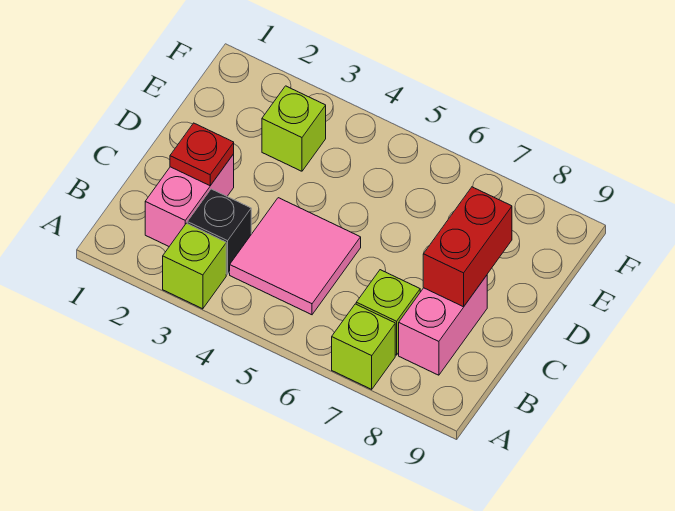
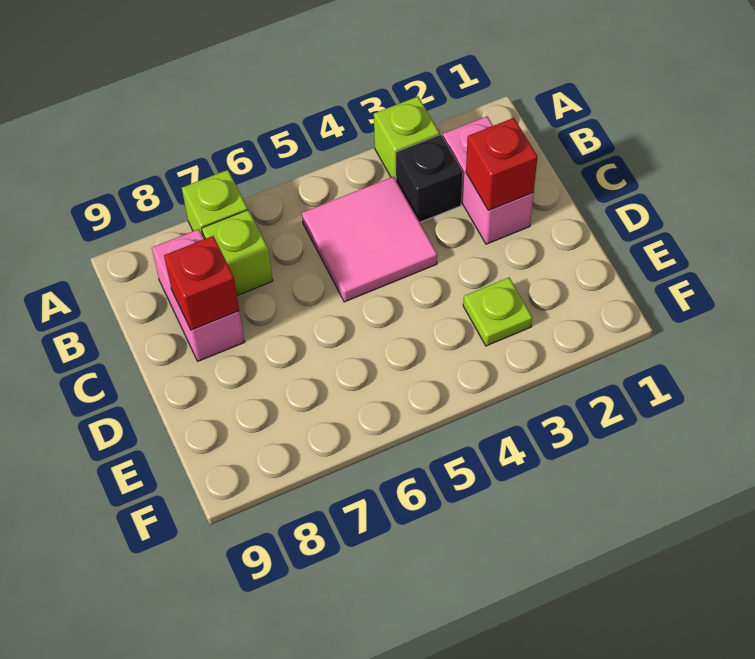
red 1x1 plate [170,123,234,186] -> red 1x1 brick [466,118,537,210]
red 1x2 brick [423,187,512,307] -> red 1x1 brick [164,236,239,330]
lime 1x1 brick [262,86,326,171] -> lime 1x1 plate [463,278,532,346]

